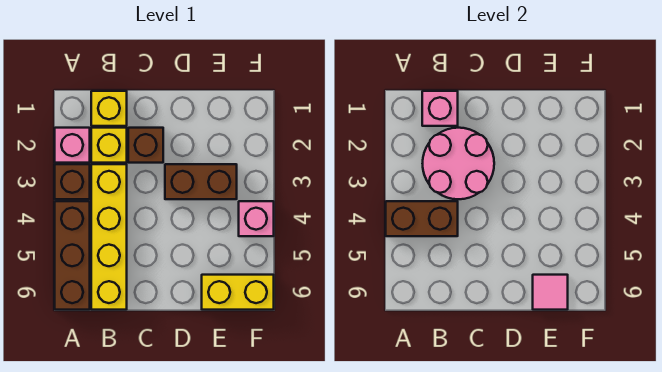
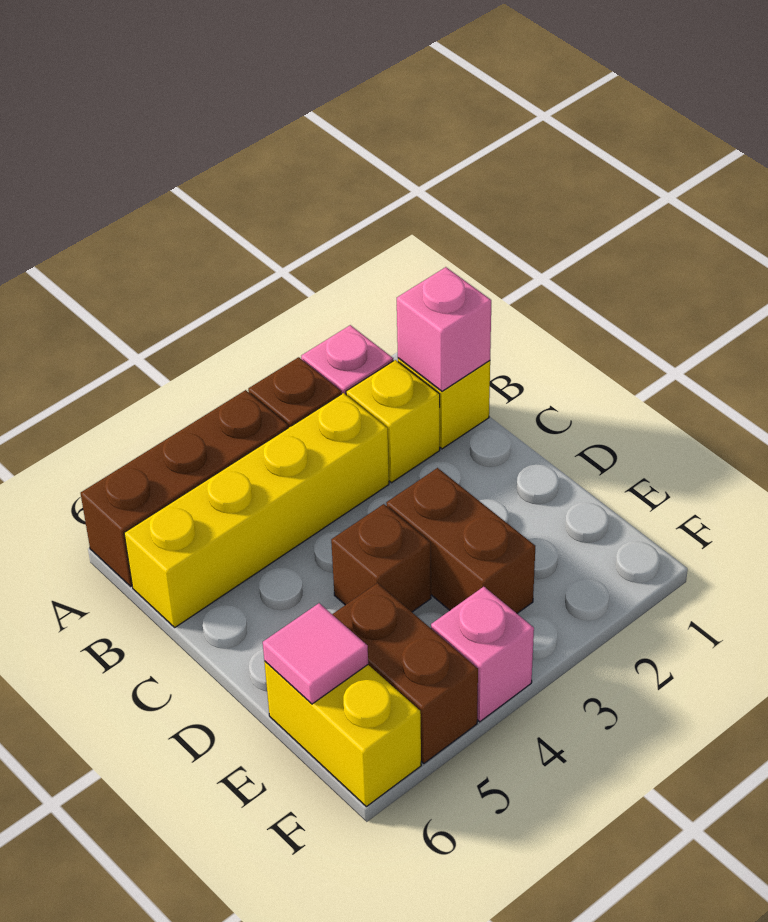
brown 1x2 brick [386,201,458,236] -> brown 1x2 brick moved to [332,583,478,763]
pink 2x2 round brick [423,128,494,199] -> none
brown 1x1 brick [128,128,163,163] -> brown 1x1 brick moved to [331,504,431,612]

